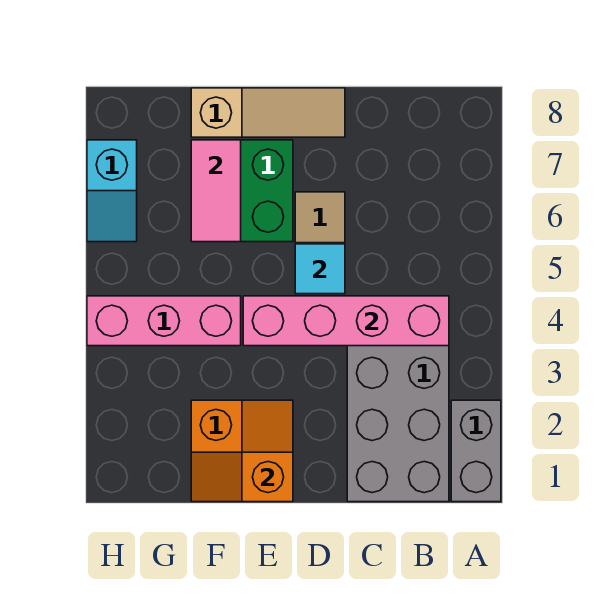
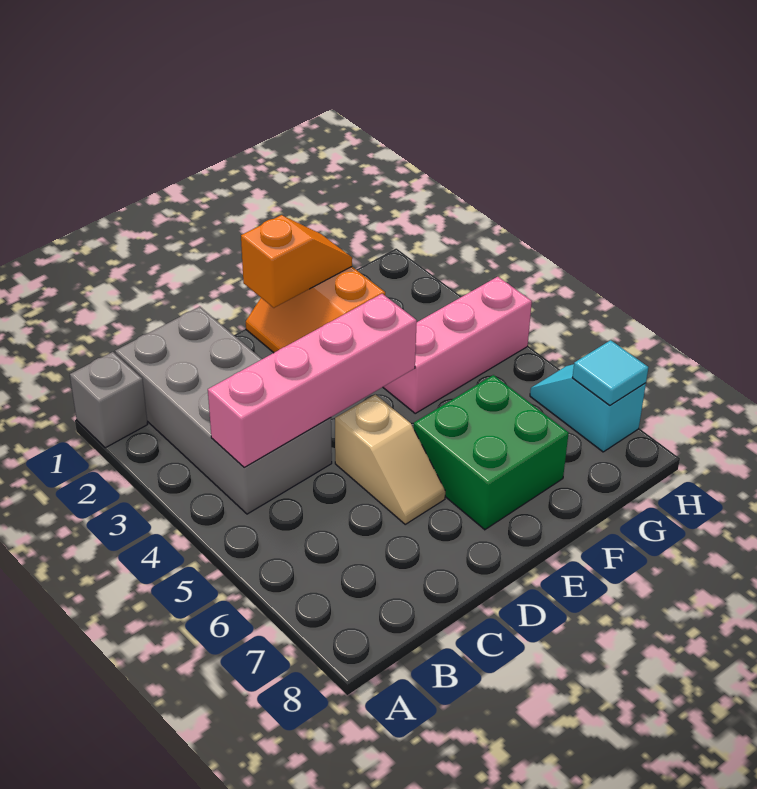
grey 1x2 brick [451,400,501,502] -> grey 1x1 brick [70,352,148,448]
cyan 1x1 tile [295,244,345,294] -> cyan 1x1 tile moved to [572,340,648,405]
tan 1x3 slope [191,88,345,137] -> none
pink 1x2 tile [191,140,241,242] -> none

